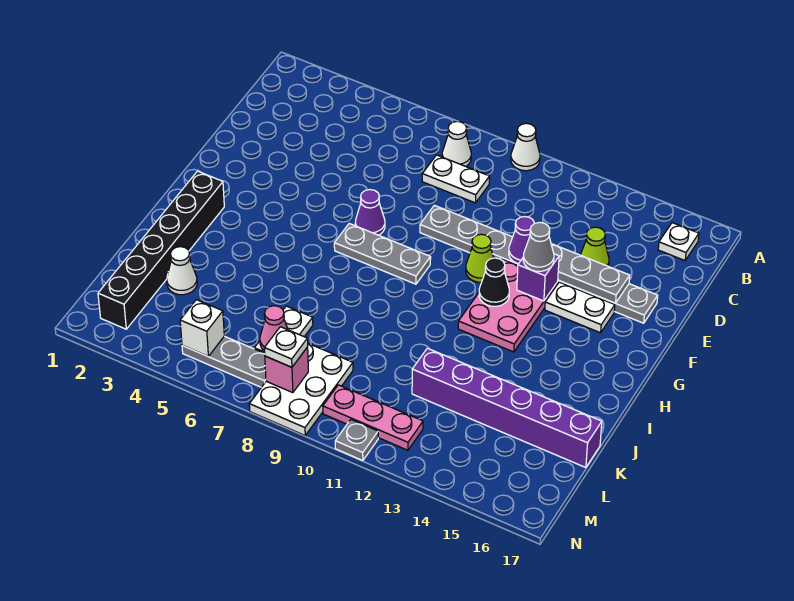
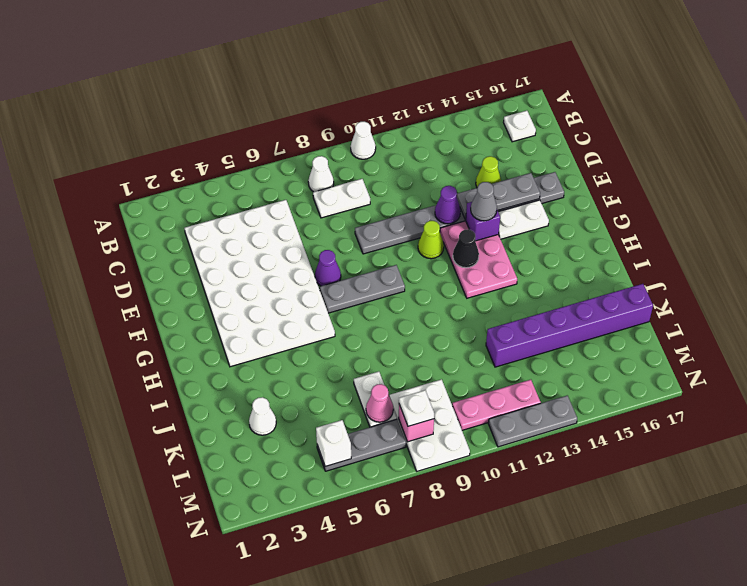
none -> white 4x6 plate [184,200,335,367]
black 1x6 brick [98,171,224,329] -> none
grey 1x1 plate [335,420,378,461] -> grey 1x3 plate [488,395,577,447]

